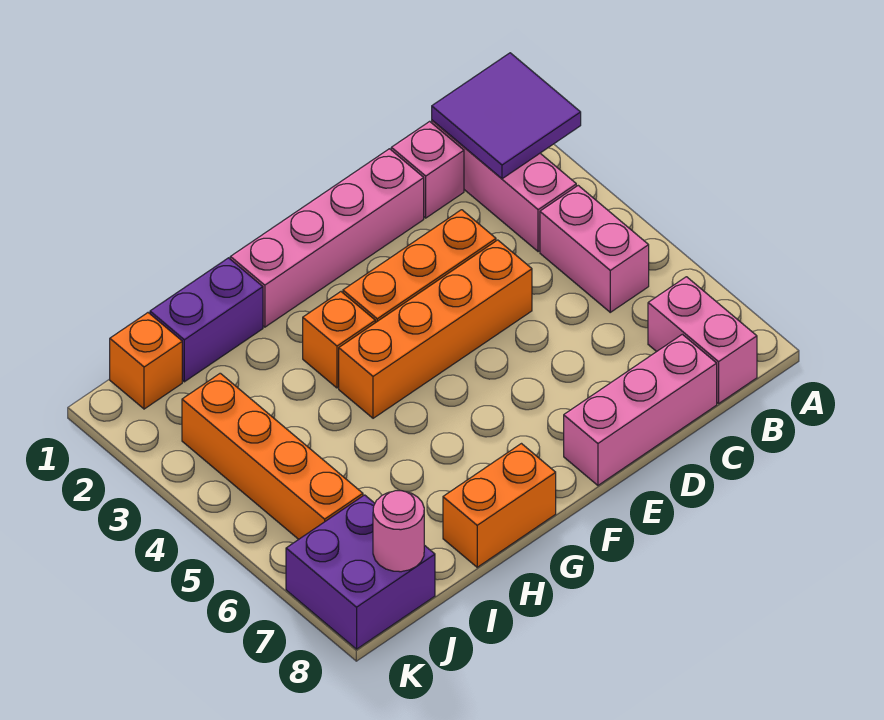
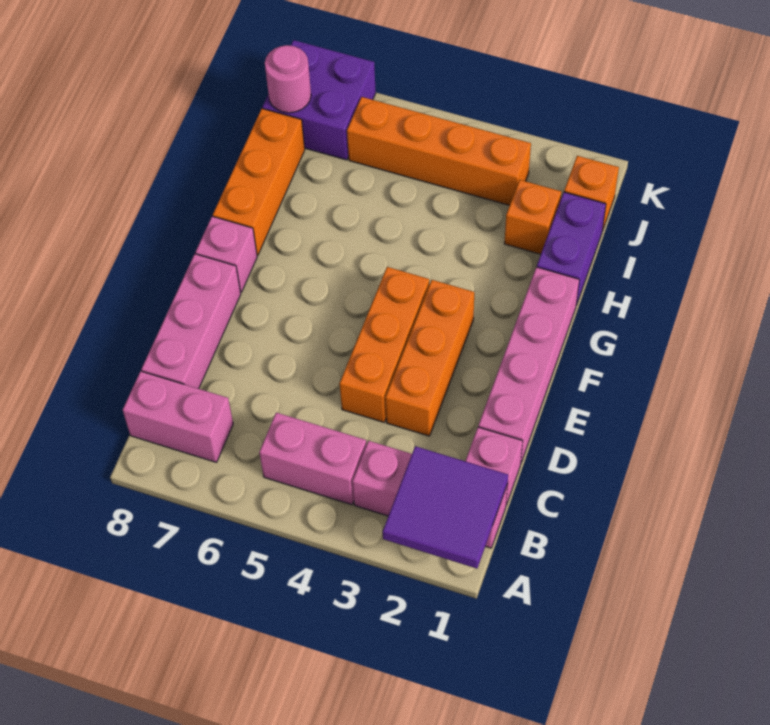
orange 1x4 brick [339,240,532,418] -> orange 1x3 brick [340,267,429,422]
none -> pink 1x1 brick [196,216,257,292]
orange 1x1 brick [303,292,375,388] -> orange 1x1 brick moved to [504,180,561,254]
orange 1x2 brick [443,444,556,567] -> orange 1x3 brick [213,109,305,255]

